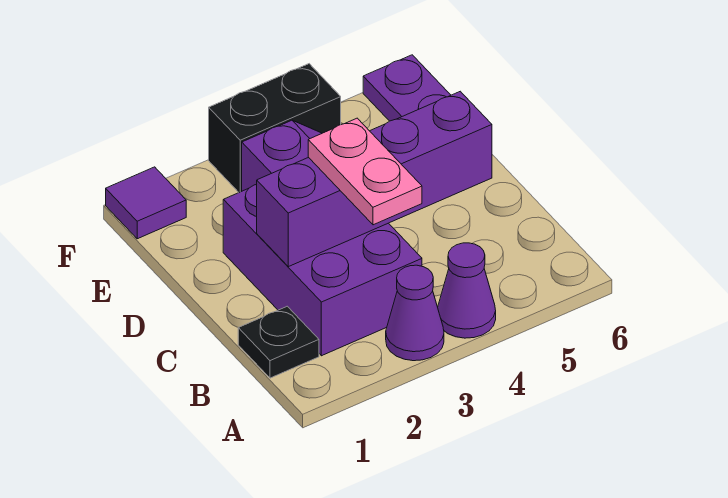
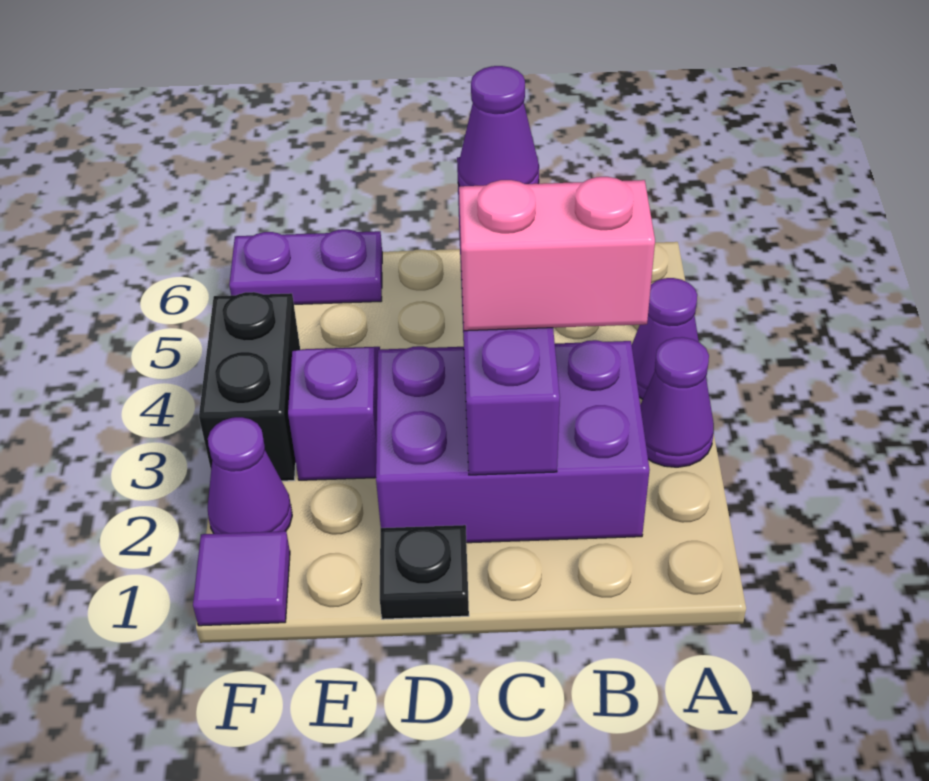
black 1x1 plate [238,306,319,378] -> black 1x1 plate moved to [380,525,469,619]
pink 1x2 plate [308,118,422,225] -> pink 1x2 brick [459,177,655,331]
none -> purple 1x1 cone [458,66,539,186]
none -> purple 1x1 cone [208,417,292,534]

